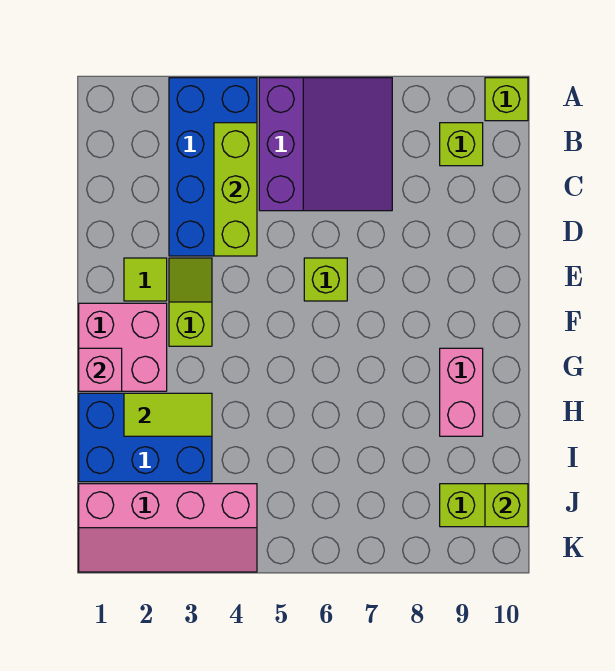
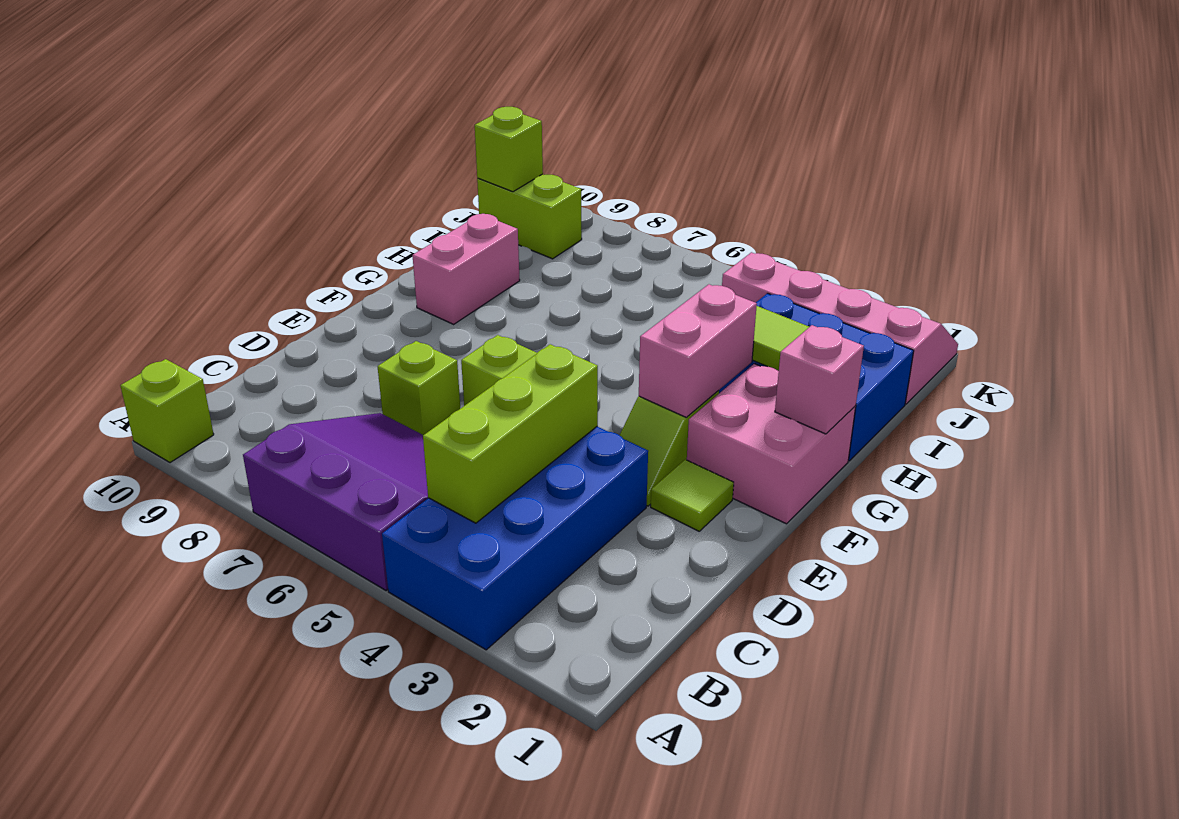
purple 3x3 slope [259,78,392,211] -> purple 3x3 slope turned to [243,413,428,591]
lime 1x1 brick [440,123,483,166] -> lime 1x1 brick moved to [378,341,460,435]
none -> pink 1x2 brick [639,284,757,418]

